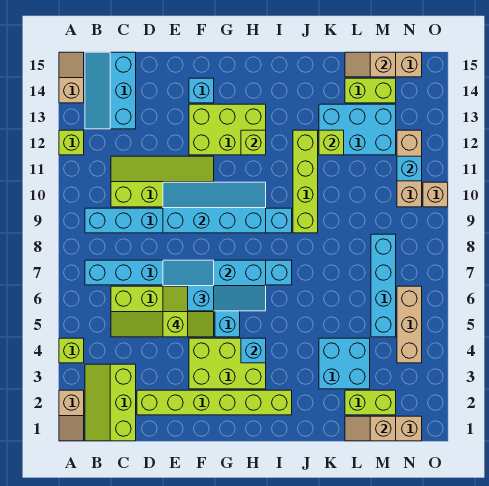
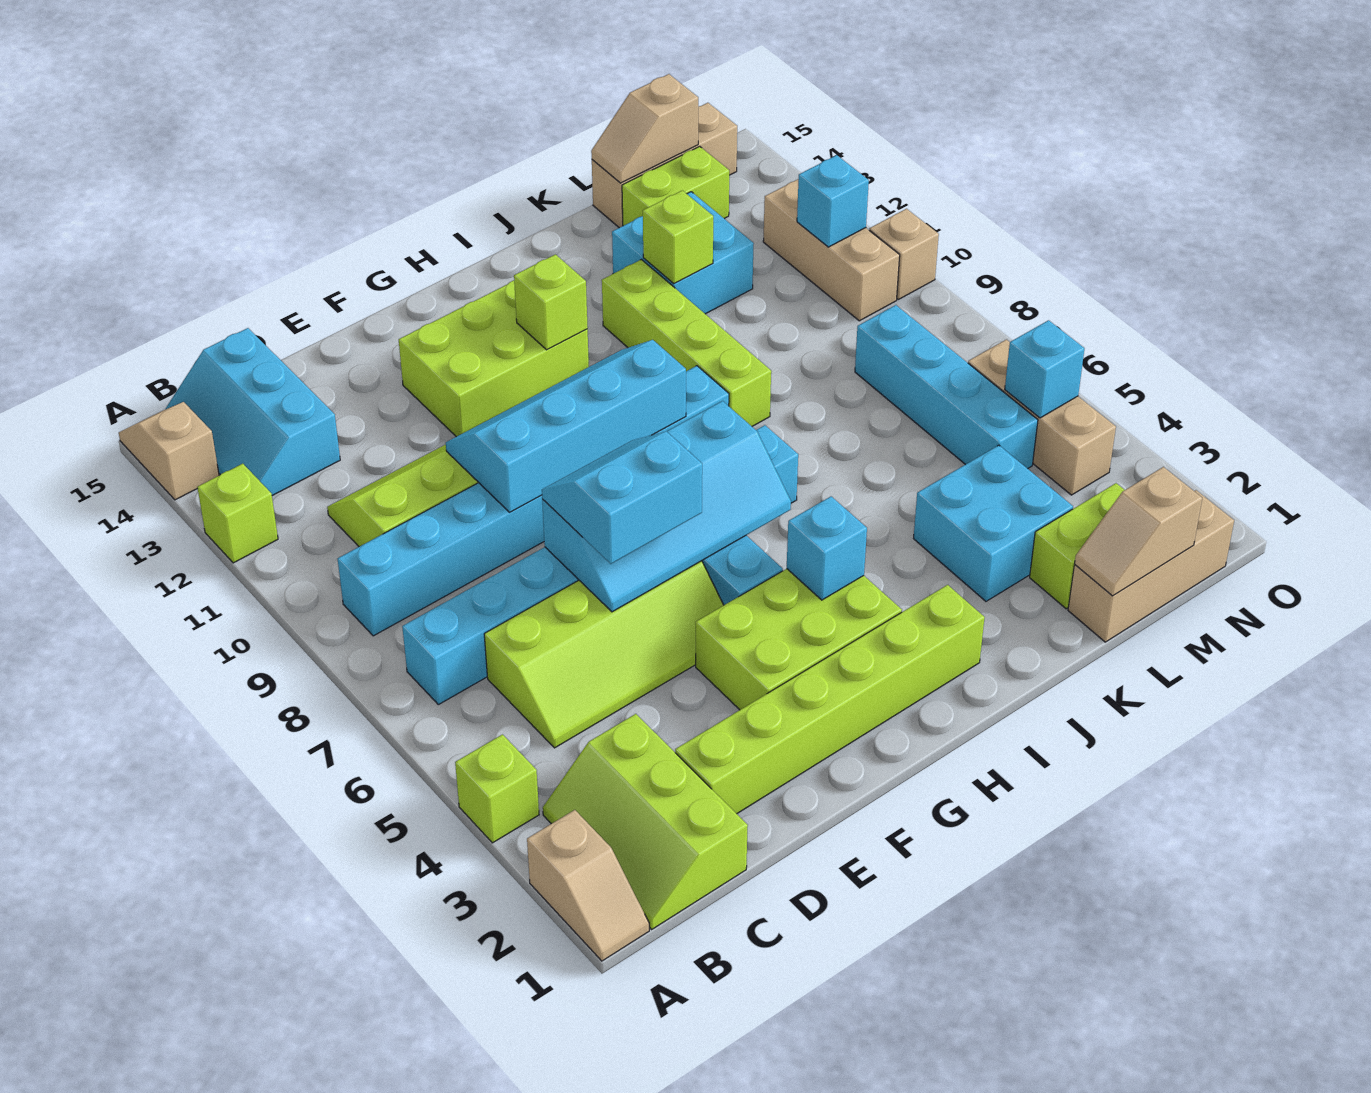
lime 1x2 slope [163,286,188,337] -> none
cyan 1x1 brick [189,78,214,103] -> cyan 1x1 brick moved to [1005,320,1085,418]
cyan 2x3 brick [319,104,396,155] -> cyan 2x2 brick [612,192,754,314]

